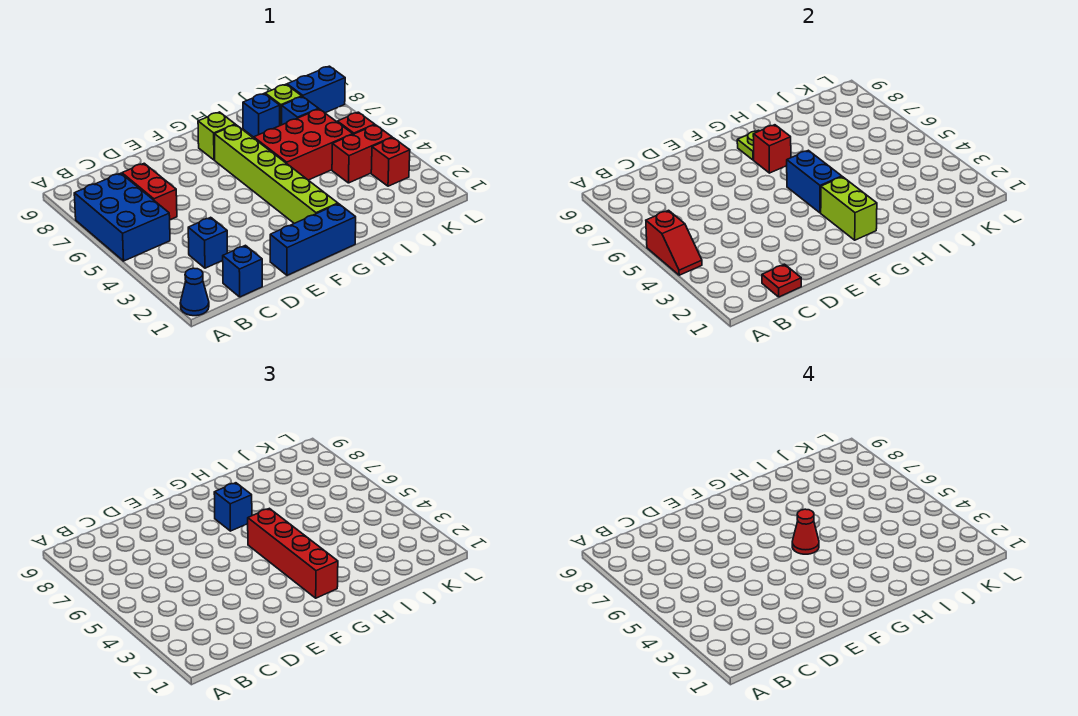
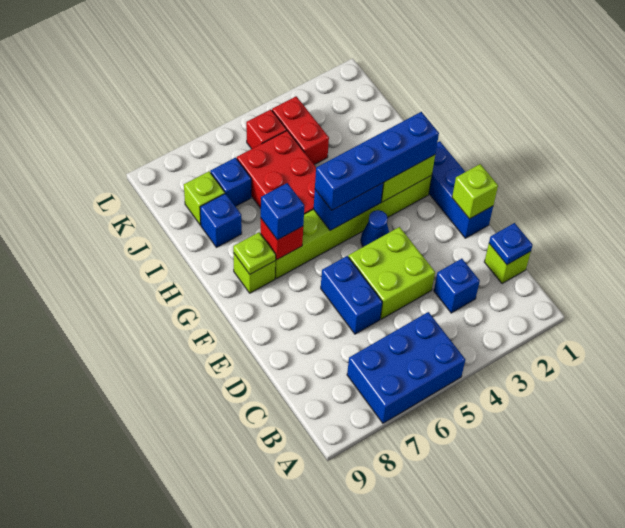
blue 1x1 cone [180,268,209,316] -> blue 1x1 cone moved to [361,210,389,247]
red 1x2 slope [646,210,702,275] -> none
blue 1x1 brick [223,245,262,297] -> lime 1x1 brick [484,244,531,284]
red 1x1 plate [762,264,801,297] -> blue 1x1 plate [489,223,533,265]
red 1x2 brick [122,163,177,220] -> none
none -> lime 2x2 brick [348,227,435,319]
none -> lime 1x1 brick [452,164,498,219]
red 1x4 brick [248,508,338,598] -> blue 1x4 brick [315,112,439,210]
red 1x1 cone [792,509,819,554] -> none
red 1x1 brick [371,138,410,186] -> none
blue 1x2 brick [287,66,345,113] -> blue 1x2 brick moved to [321,256,382,334]

